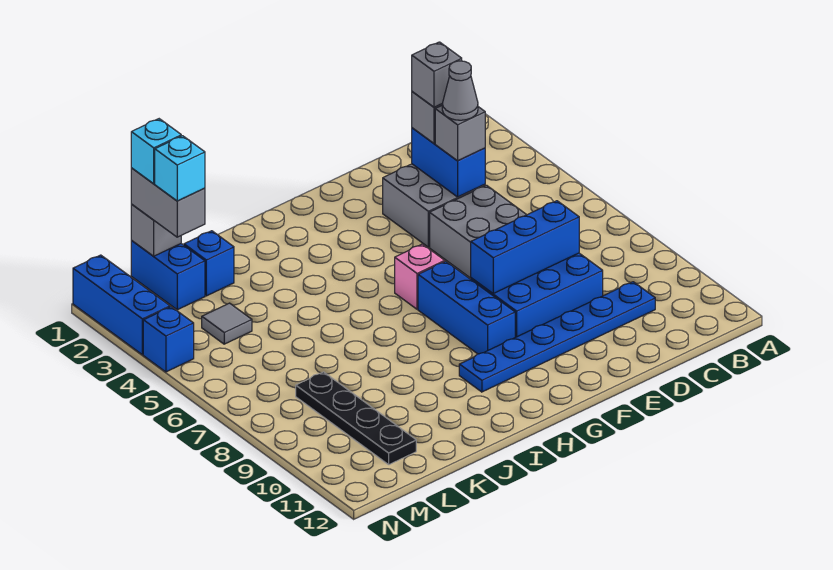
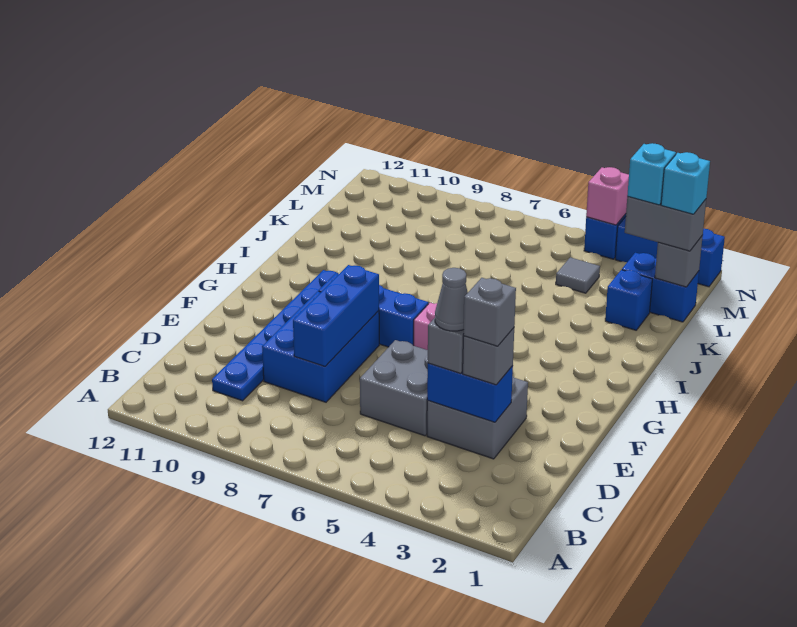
black 1x4 plate [296,372,416,465] -> none
none -> pink 1x1 brick [586,167,629,225]

